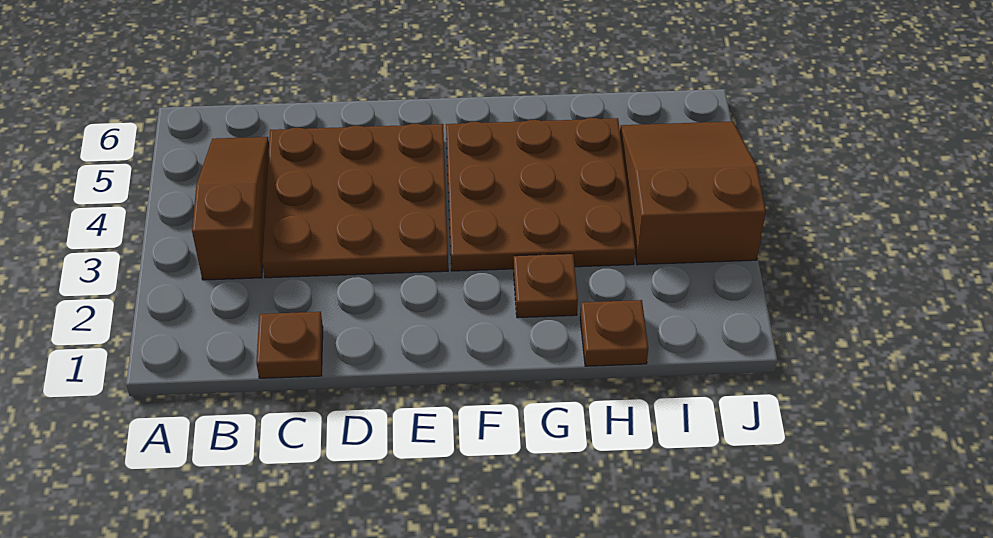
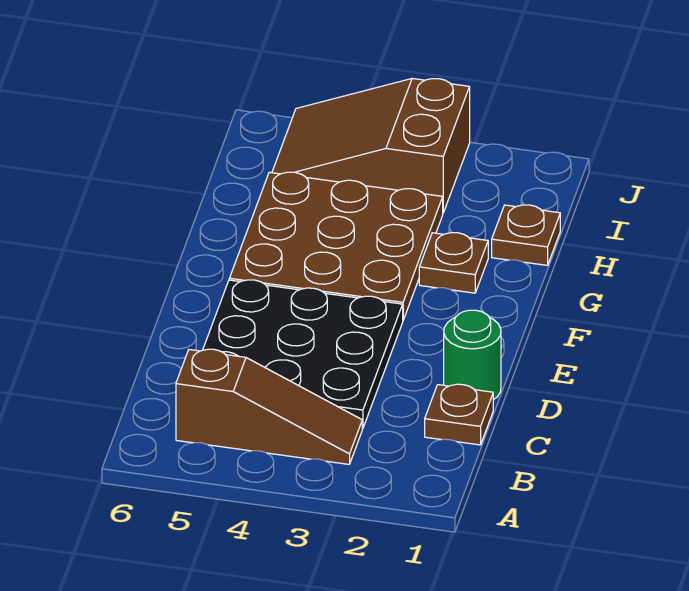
brown 1x3 slope [192,137,269,280] -> brown 1x3 slope turned to [176,349,362,464]
brown 3x3 plate [262,124,448,278] -> black 3x3 plate [203,280,403,429]
none -> green 1x1 round brick [444,310,501,400]

